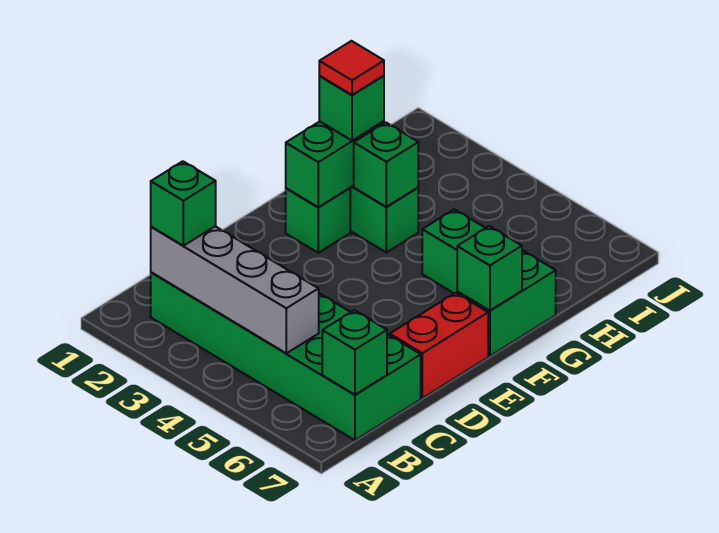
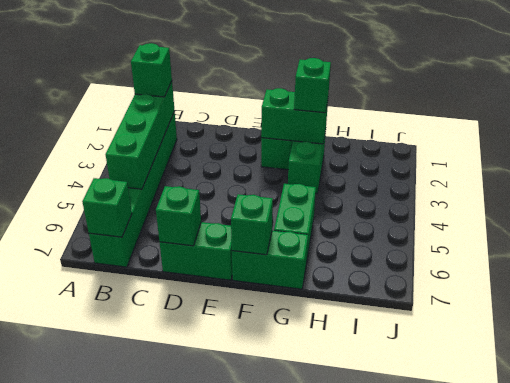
green 2x6 brick [151,272,421,440] -> green 1x6 brick [89,112,177,267]
grey 1x4 brick [151,226,319,353] -> green 1x4 brick [106,81,175,189]
red 1x2 brick [390,293,488,398] -> green 1x2 brick [159,222,232,280]
red 1x1 tile [319,41,384,95] -> none
green 1x1 brick [354,122,418,207] -> green 1x1 brick moved to [156,186,201,246]

